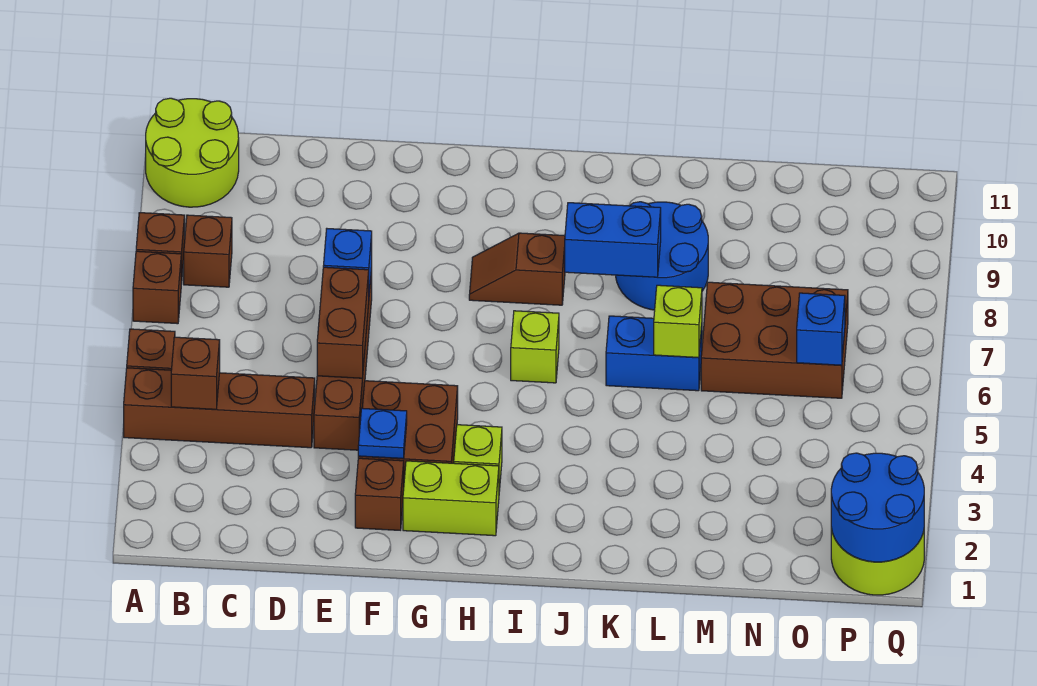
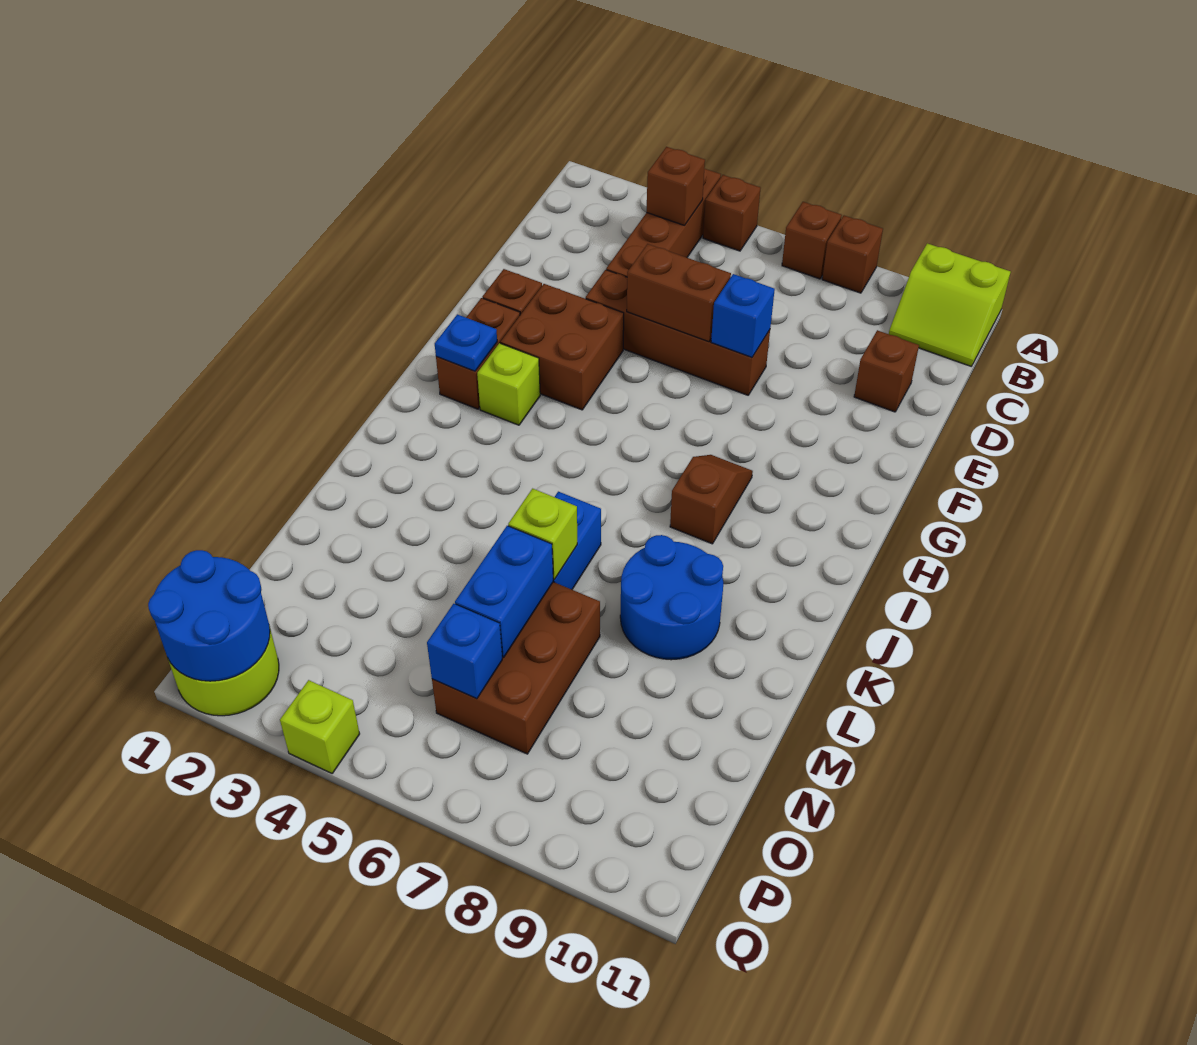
lime 2x2 round brick [146,98,239,207] -> lime 2x2 slope [889,243,1010,366]
brown 1x1 brick [184,215,232,287] -> brown 1x1 brick moved to [854,330,919,412]
blue 1x1 plate [358,408,407,459] -> blue 1x1 plate moved to [435,314,497,371]
lime 1x2 brick [403,461,499,536] -> brown 1x2 brick [436,298,520,409]
lime 1x1 brick [511,311,559,383] -> lime 1x1 brick moved to [280,680,360,773]
blue 1x2 brick [565,203,661,277] -> blue 1x2 brick moved to [455,526,554,658]

